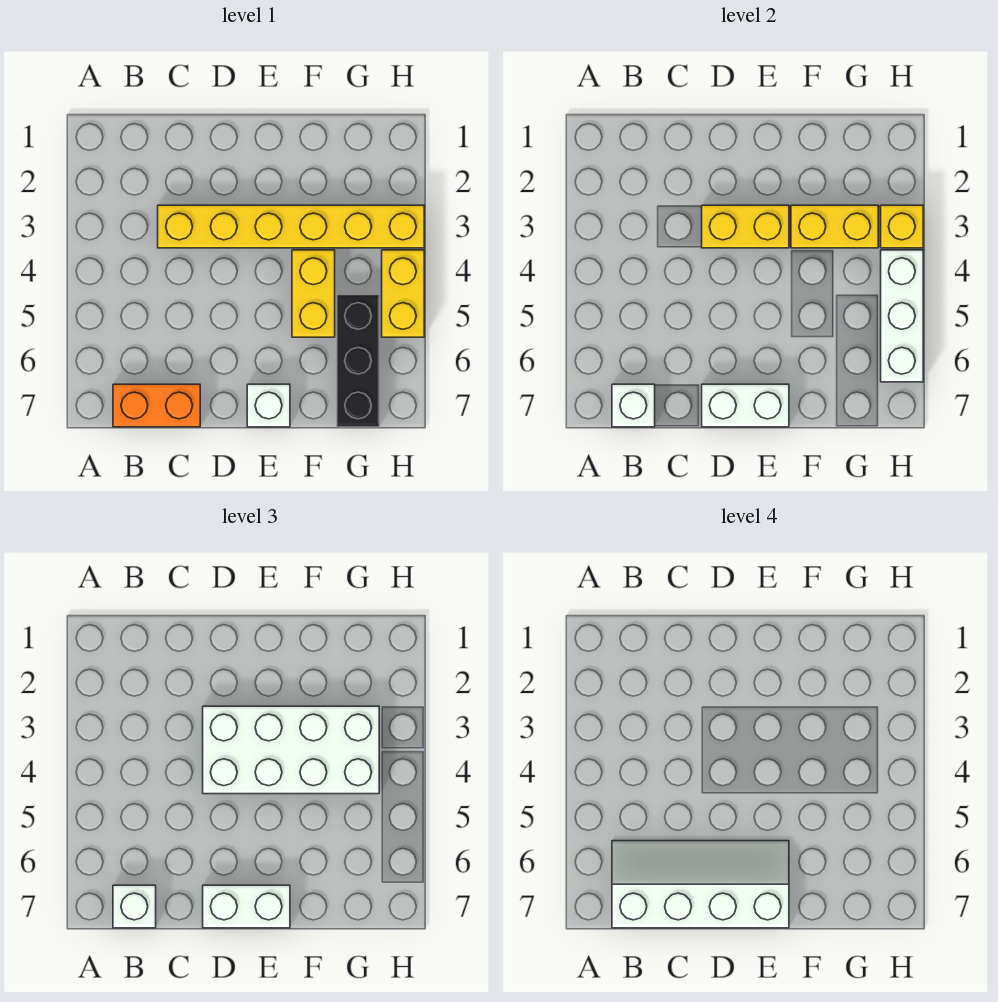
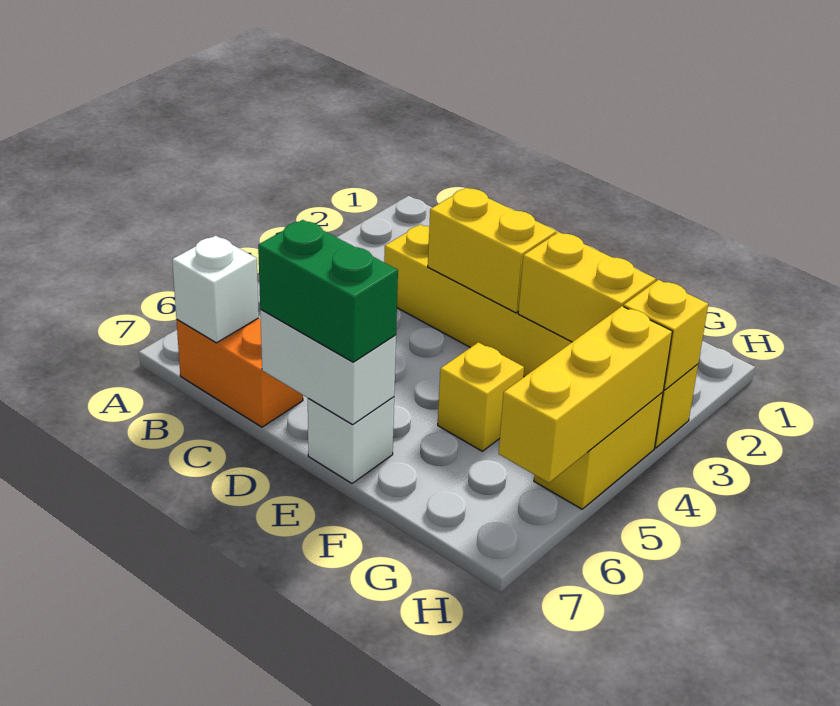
white 2x4 slope [612,841,789,928] -> none
white 1x1 brick [113,885,156,928] -> none
white 2x4 brick [203,706,379,794] -> none
white 1x2 brick [203,885,290,928] -> green 1x2 brick [258,220,398,362]
yellow 1x2 brick [292,250,335,337] -> yellow 1x1 brick [438,342,524,451]
black 1x3 brick [337,295,379,427] -> none
white 1x3 brick [881,250,923,382] -> yellow 1x3 brick [499,306,672,483]

